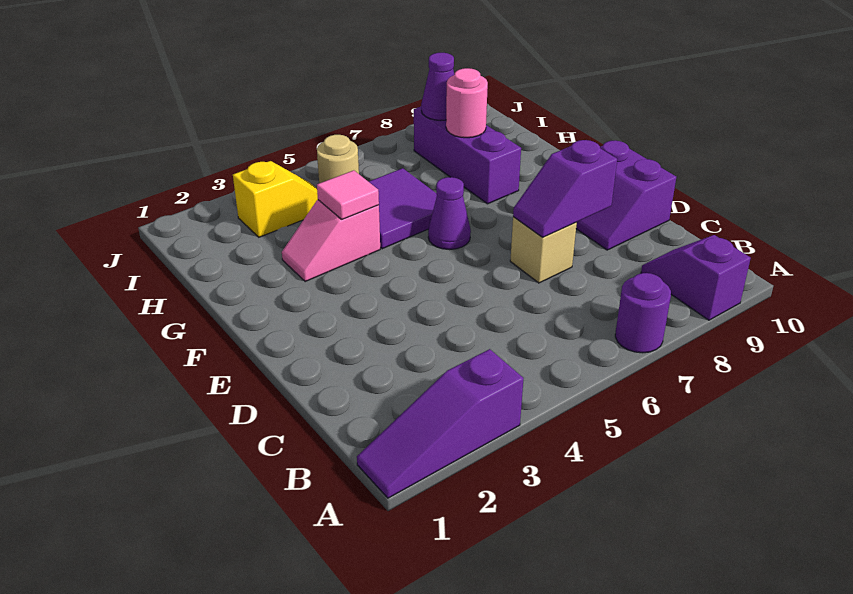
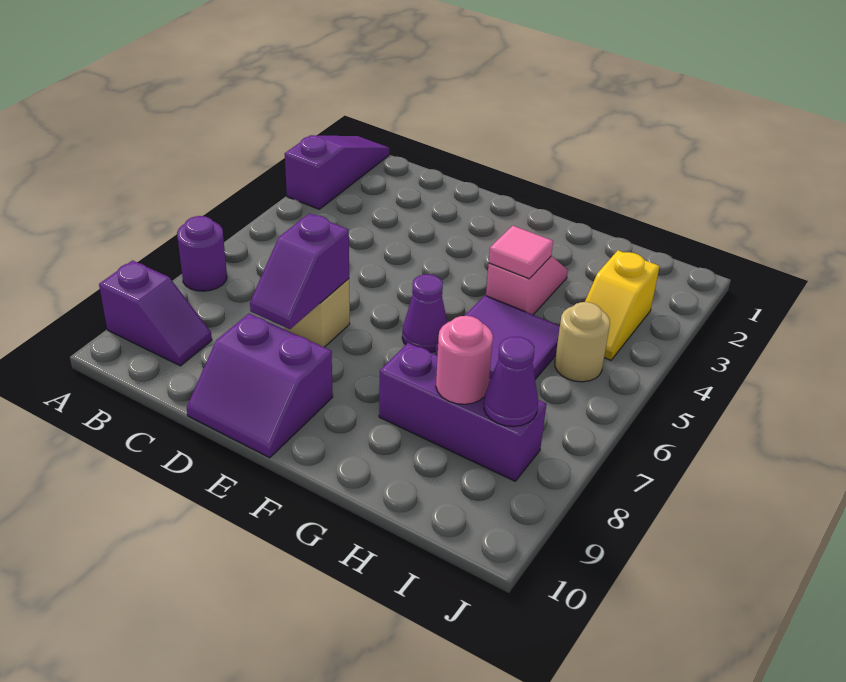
purple 1x2 slope [513,140,617,237] -> purple 1x2 slope turned to [250,214,349,329]
purple 2x2 slope [576,140,676,250] -> purple 2x2 slope turned to [187,313,333,458]

